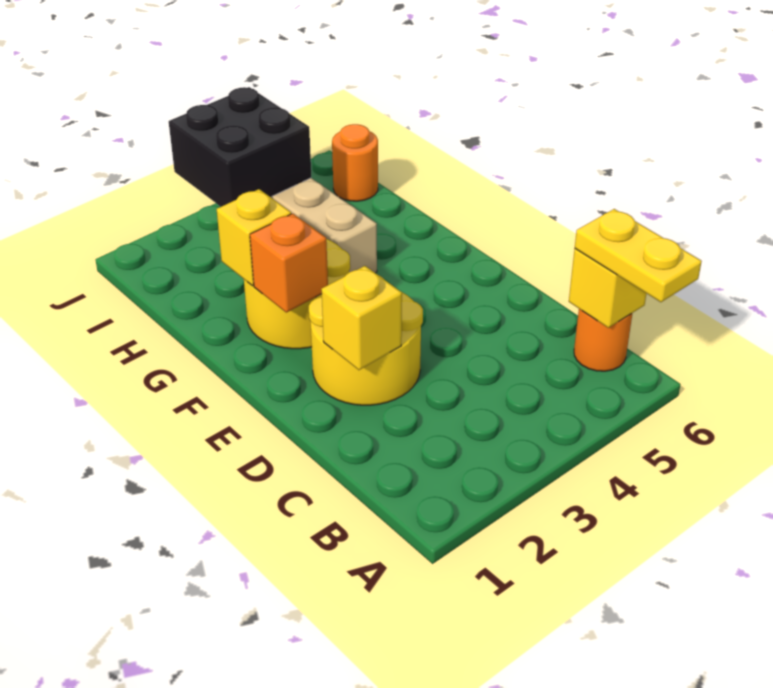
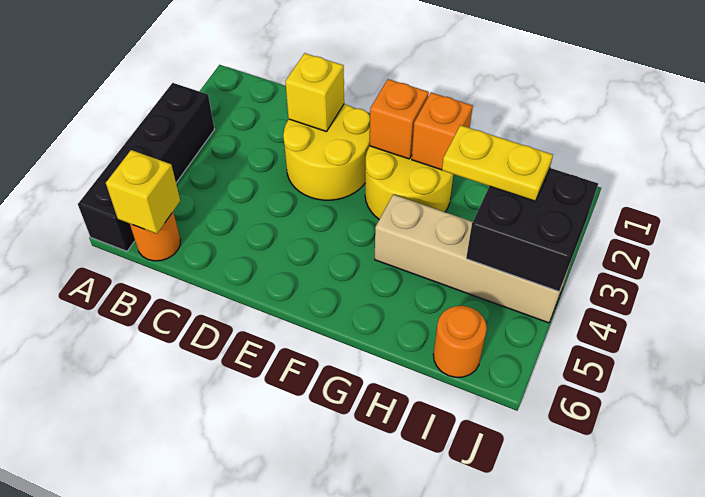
none -> black 1x4 brick [78,83,214,251]
yellow 1x2 plate [575,209,702,302] -> yellow 1x2 plate moved to [442,125,553,201]
yellow 1x1 brick [217,189,291,286] -> orange 1x1 brick [412,93,473,170]

